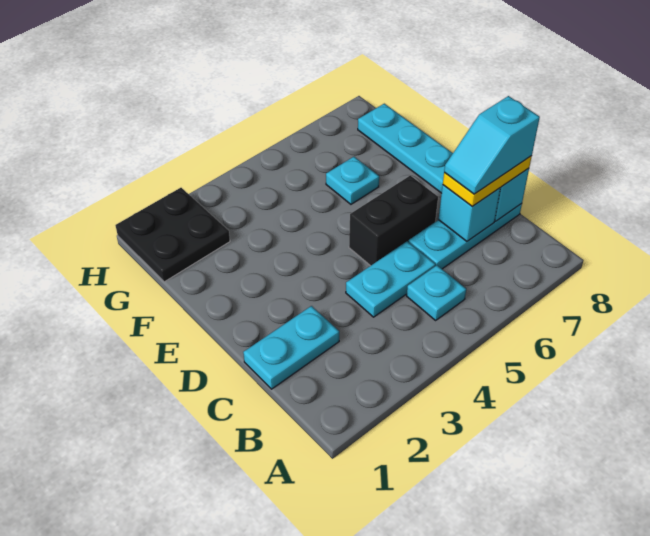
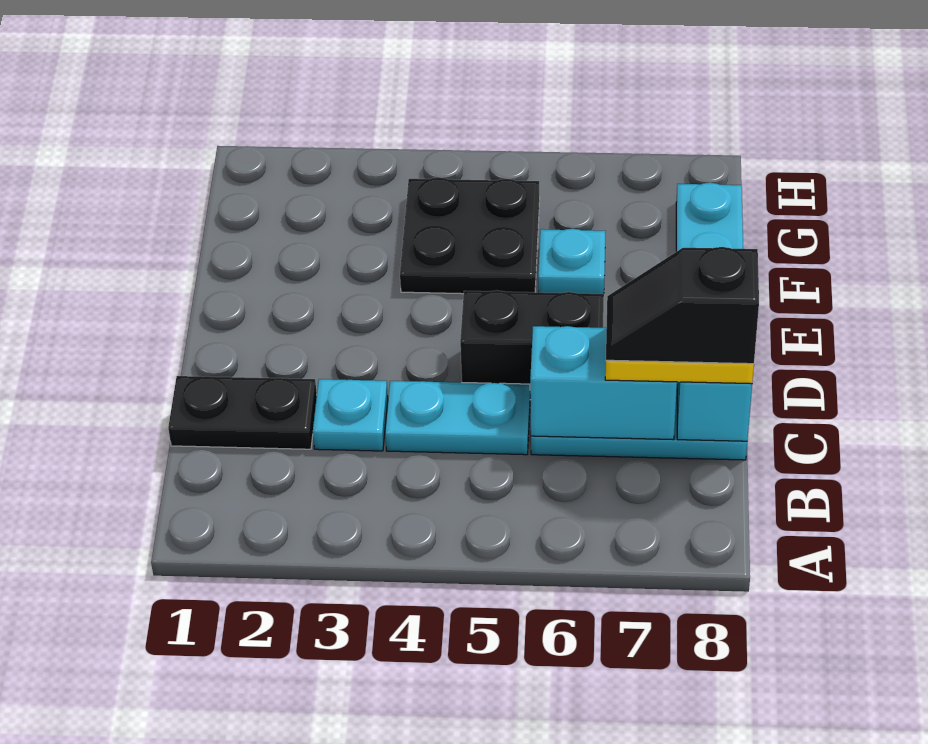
cyan 1x1 plate [407,265,466,320] -> cyan 1x1 plate moved to [313,379,388,451]
cyan 1x2 plate [243,306,339,389] -> black 1x2 plate [168,376,317,449]
cyan 1x1 brick [438,185,500,241] -> cyan 1x2 brick [530,326,677,440]
cyan 1x2 slope [444,96,540,194] -> black 1x2 slope [606,247,759,364]
black 2x2 plate [115,188,230,282] -> black 2x2 plate moved to [400,177,540,294]

